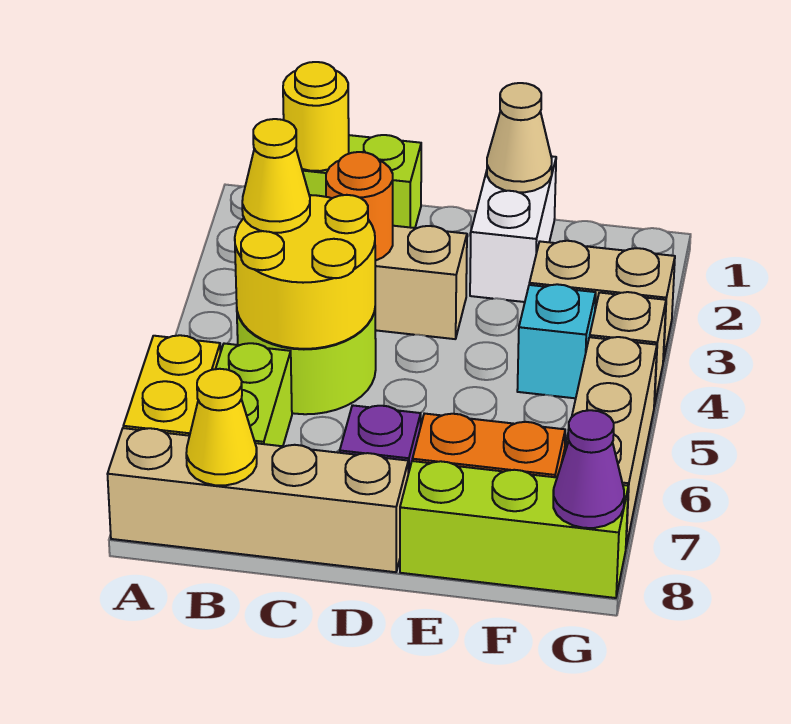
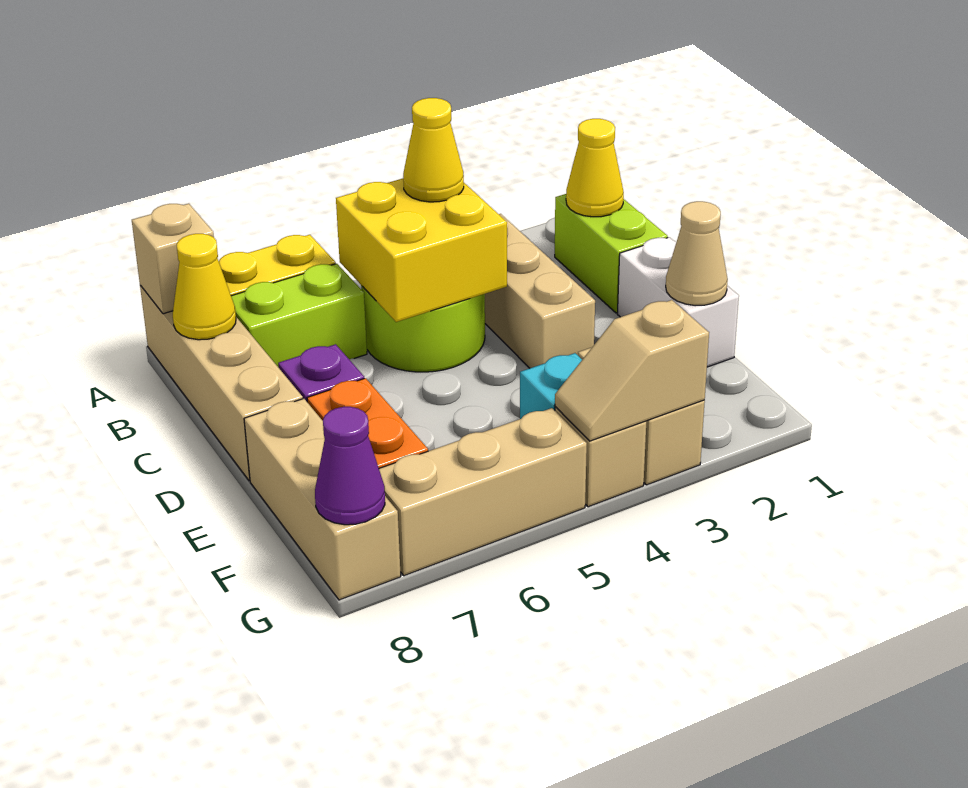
none -> tan 1x1 brick [132,204,214,314]
yellow 1x1 round brick [283,62,349,171] -> yellow 1x1 cone [566,119,624,217]
yellow 2x2 round brick [235,195,375,349] -> yellow 2x2 brick [336,178,507,322]
orange 1x1 round brick [326,152,393,261] -> none
white 1x2 brick [470,156,556,302] -> white 1x2 brick turned to [617,237,739,367]
lime 1x3 brick [400,461,628,598] -> tan 1x3 brick [244,399,401,600]
none -> tan 1x2 slope [555,300,709,441]

